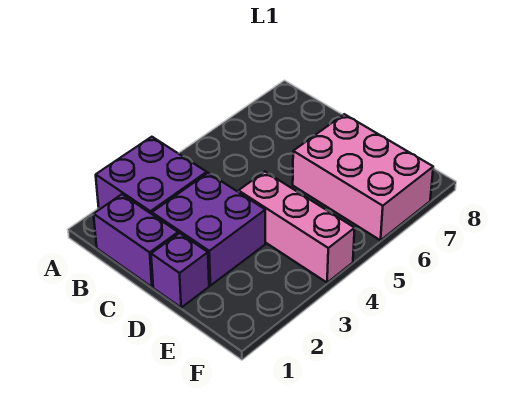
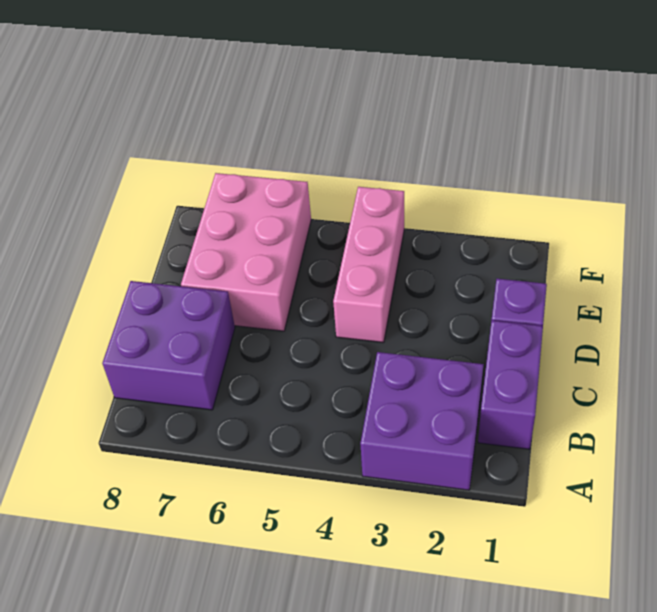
purple 2x2 brick [152,173,265,286] -> purple 2x2 brick moved to [102,281,235,410]

